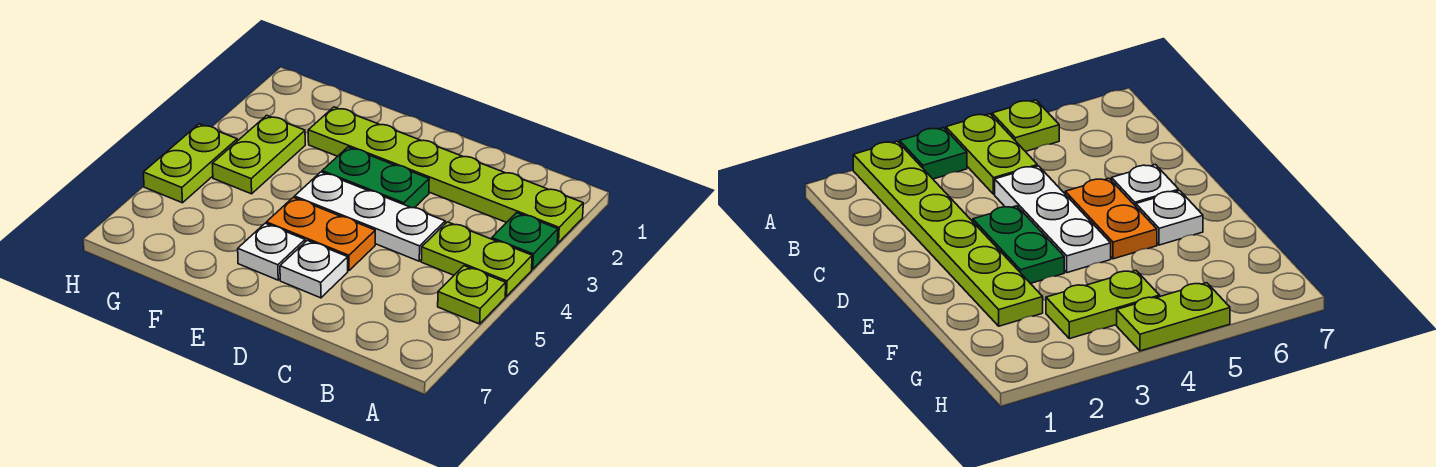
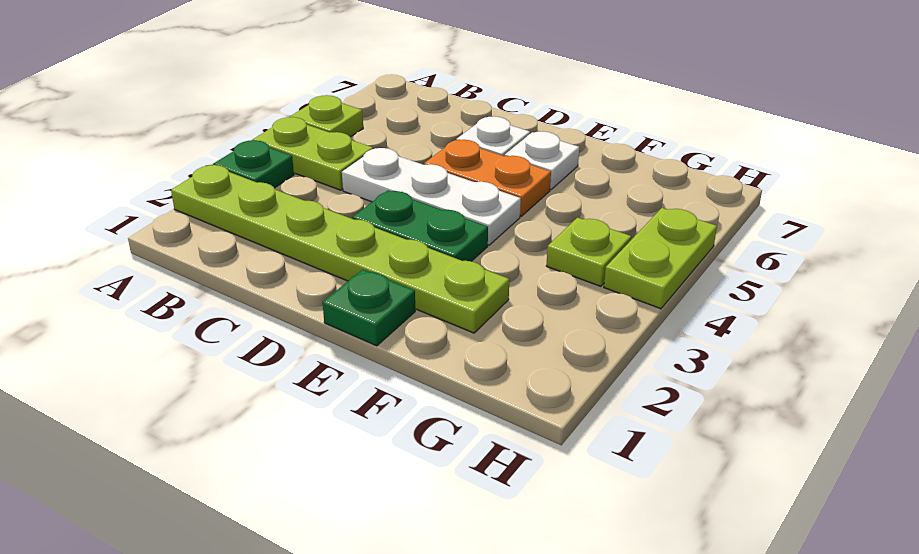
none -> green 1x1 plate [322,269,415,346]
lime 1x2 plate [212,115,305,194] -> lime 1x1 plate [546,218,631,286]

